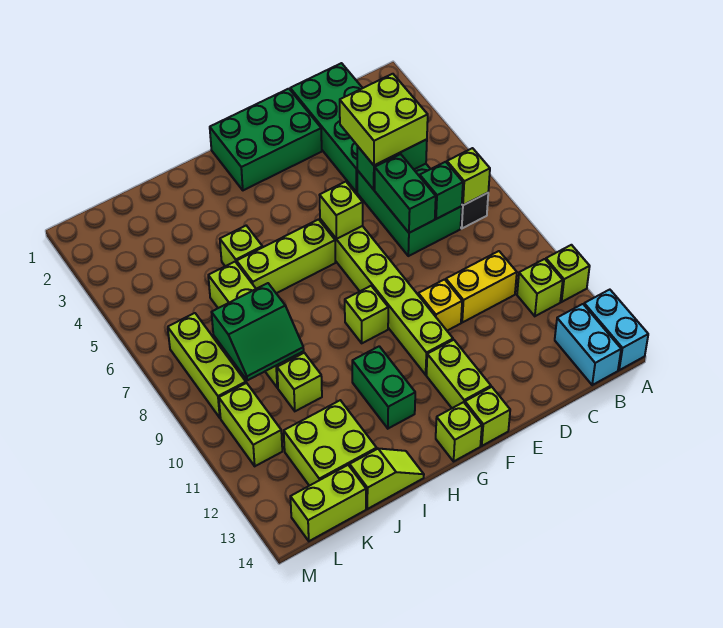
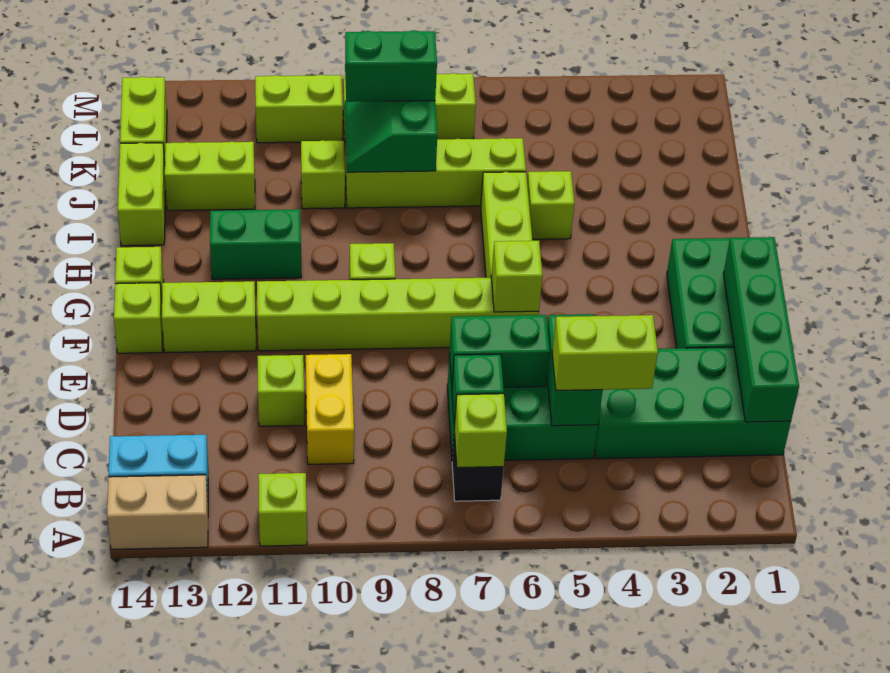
cyan 1x2 brick [584,290,648,370] -> tan 1x2 brick [107,475,208,549]
lime 1x1 brick [517,259,563,316] -> lime 1x1 brick moved to [258,355,304,426]
none -> green 1x4 brick [723,237,799,422]
lime 2x2 brick [340,74,428,165] -> lime 1x2 brick [552,315,658,390]
yellow 1x1 brick [418,279,462,331] -> none
lime 1x2 slope [350,449,424,509] -> lime 1x2 brick [118,143,166,246]
lime 2x2 brick [284,400,377,486] -> lime 1x2 brick [165,142,255,211]
none -> green 1x2 brick [345,30,437,102]

